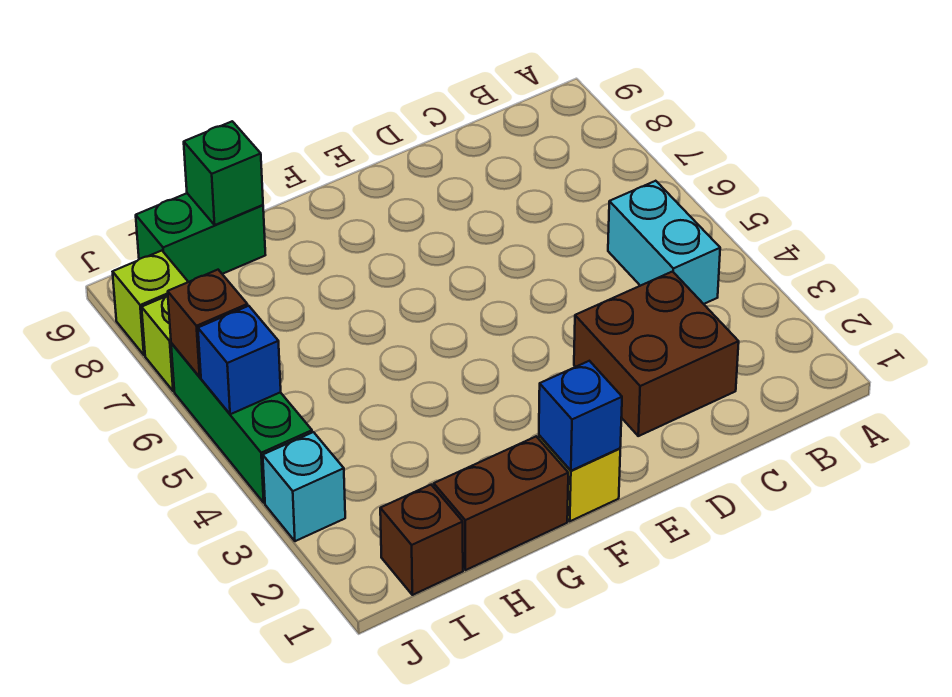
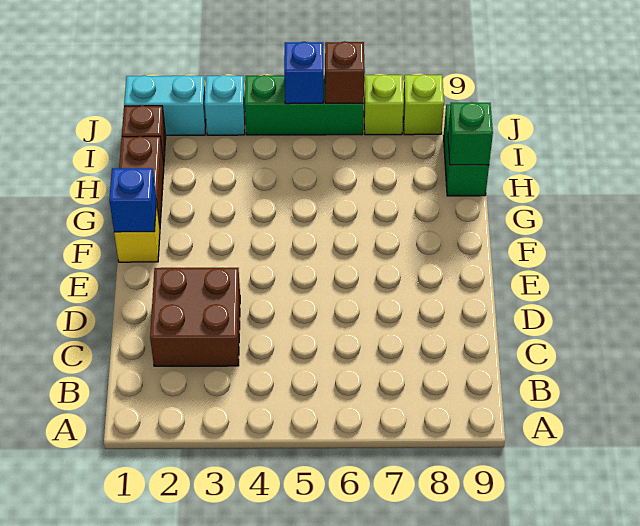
cyan 1x2 brick [608,181,720,304] -> cyan 1x2 brick moved to [124,75,206,135]

